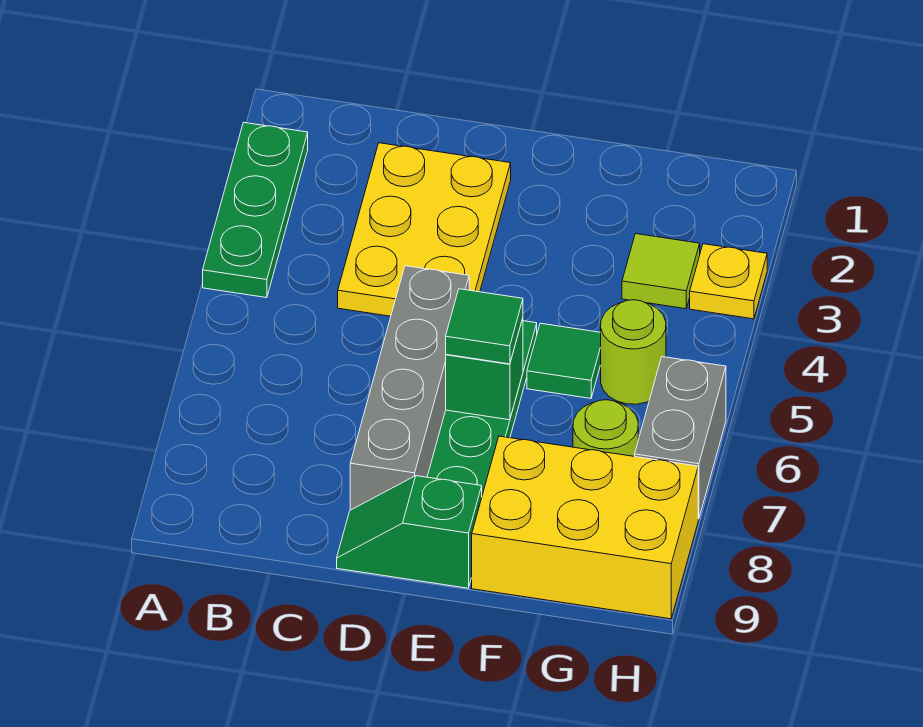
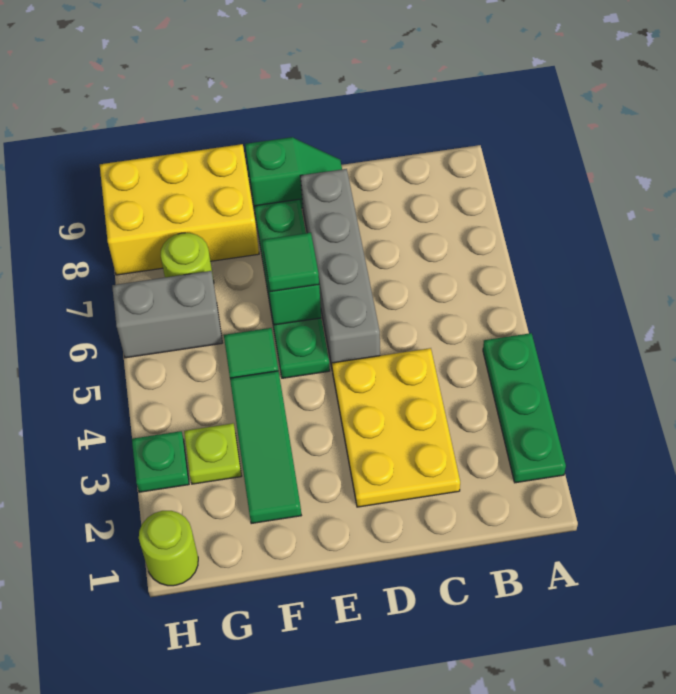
none -> green 1x3 tile [230,371,301,524]
lime 1x1 tile [622,234,700,309] -> lime 1x1 plate [184,423,241,484]
lime 1x1 round brick [601,300,666,404] -> lime 1x1 round brick moved to [139,511,198,586]
yellow 1x1 plate [690,244,767,319] -> green 1x1 plate [132,431,189,492]
grey 1x2 brick [635,357,726,519] -> grey 1x2 brick turned to [112,271,222,358]

